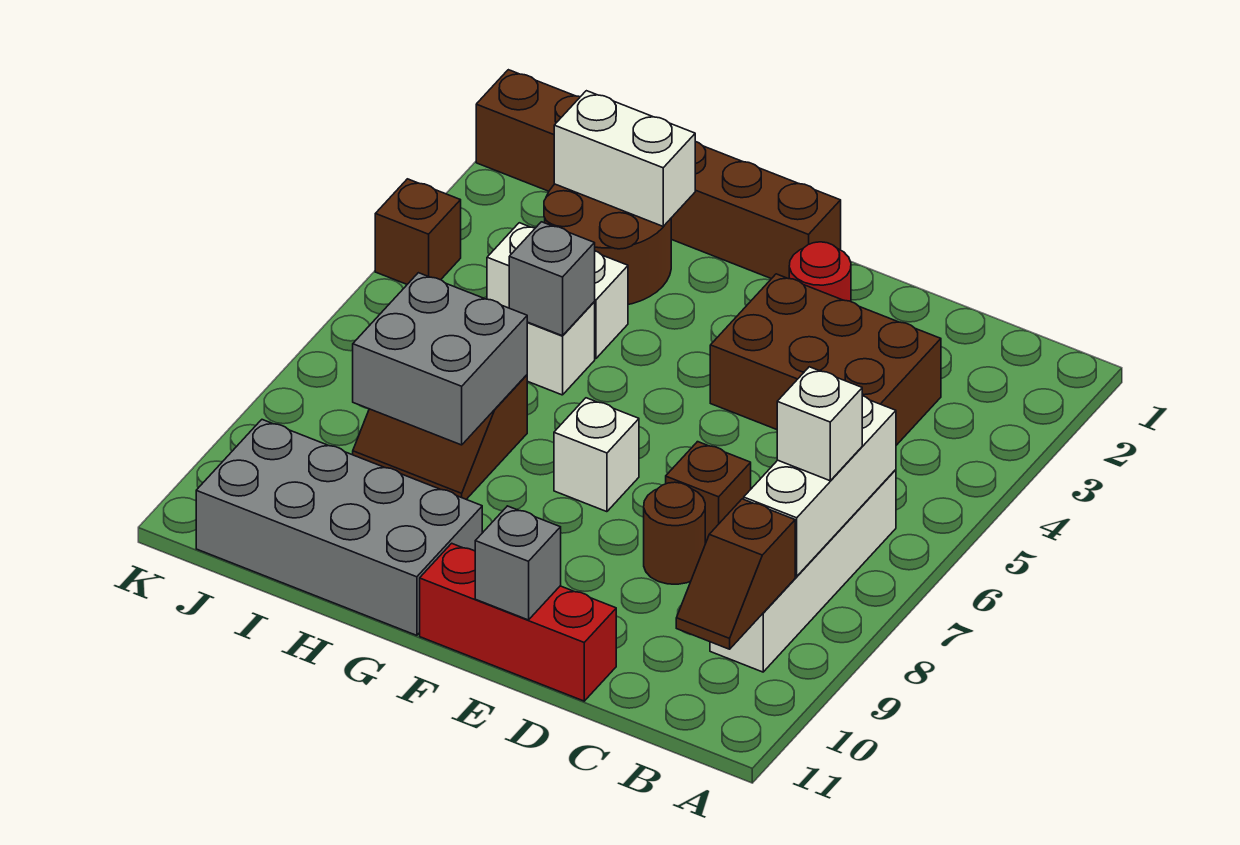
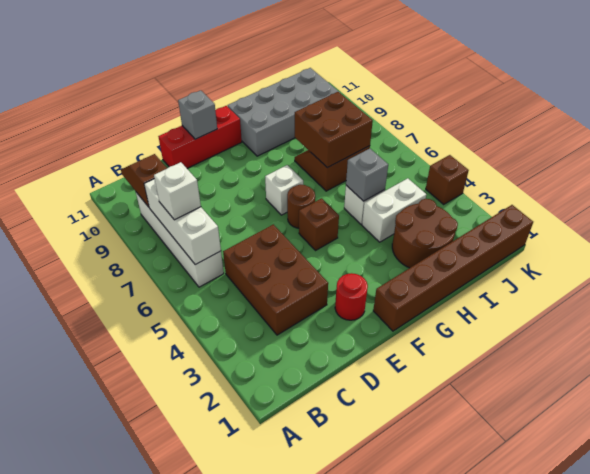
brown 2x3 brick [710,274,941,445] -> brown 2x3 brick turned to [223,224,328,335]
brown 1x1 brick [666,442,751,544] -> brown 1x1 brick moved to [299,198,339,251]
brown 1x1 round brick [644,482,705,584] -> brown 1x1 round brick moved to [287,185,315,228]
white 1x2 brick [554,91,695,226] -> none
grey 2x2 brick [353,273,527,445] -> brown 2x2 brick [295,92,373,168]

